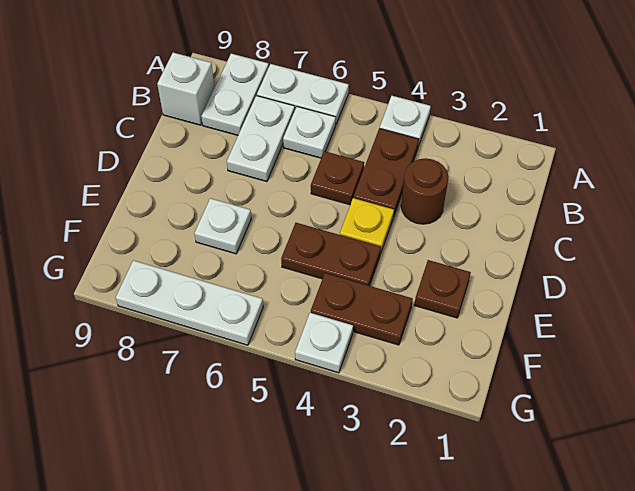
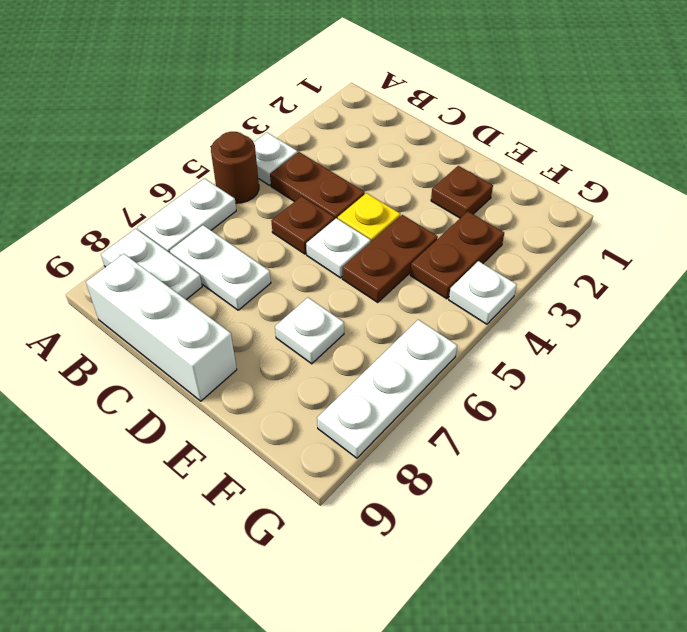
white 1x1 plate [283,107,336,158] -> white 1x1 plate moved to [306,218,370,278]
white 1x1 brick [157,53,215,125] -> white 1x3 brick [86,254,237,401]
brown 1x1 round brick [401,158,448,224] -> brown 1x1 round brick moved to [211,132,259,203]

